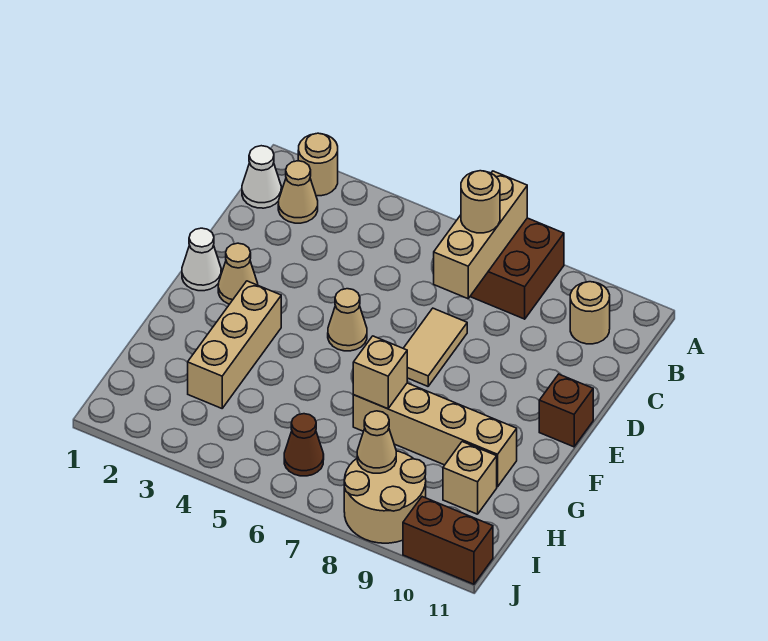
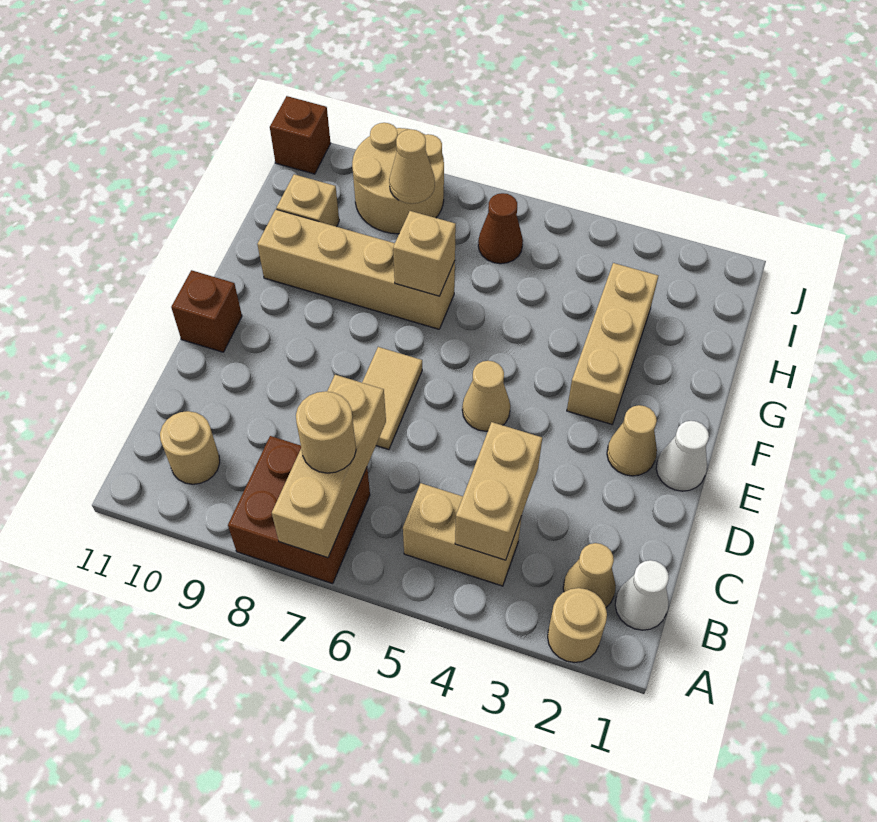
none -> tan 1x2 brick [403,483,522,586]
none -> tan 1x2 brick [455,422,542,560]
brown 1x2 brick [403,497,493,584] -> brown 1x1 brick [270,96,331,174]

